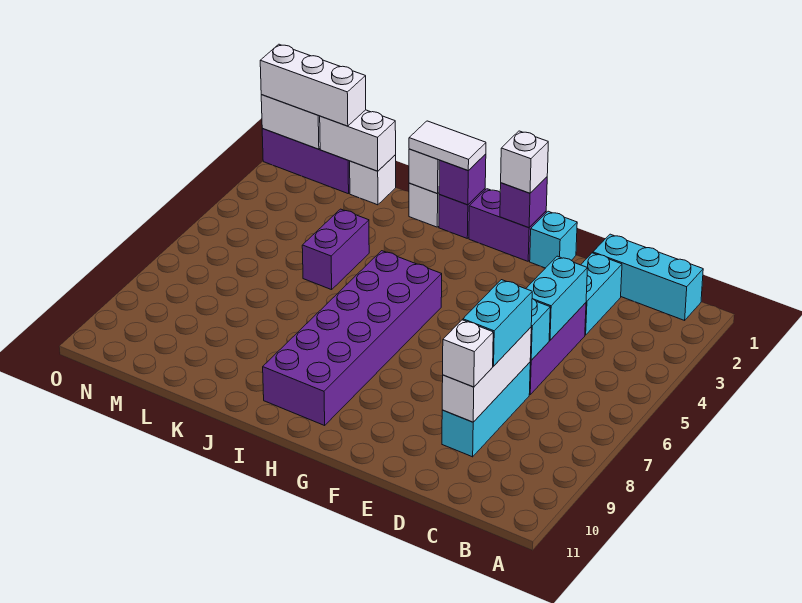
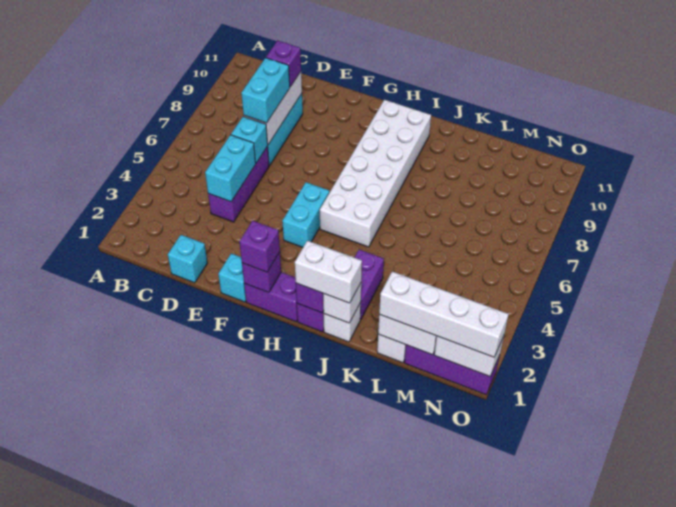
cyan 1x3 brick [593,234,703,320] -> cyan 1x1 brick [168,235,207,283]
cyan 1x2 brick [581,253,622,335] -> cyan 1x2 brick moved to [282,182,329,247]
white 1x1 brick [443,320,493,387] -> purple 1x1 brick [266,41,301,87]
white 1x1 brick [501,131,548,193] -> purple 1x1 brick [239,221,280,272]
purple 2x6 brick [263,251,442,425] -> white 2x6 brick [320,100,431,247]
white 1x2 tile [409,121,486,171] -> white 1x2 brick [295,241,362,303]
purple 1x2 brick [302,209,369,290] -> purple 1x2 brick moved to [354,250,384,320]
white 1x3 brick [260,44,366,126] -> white 1x4 brick [379,271,509,357]

